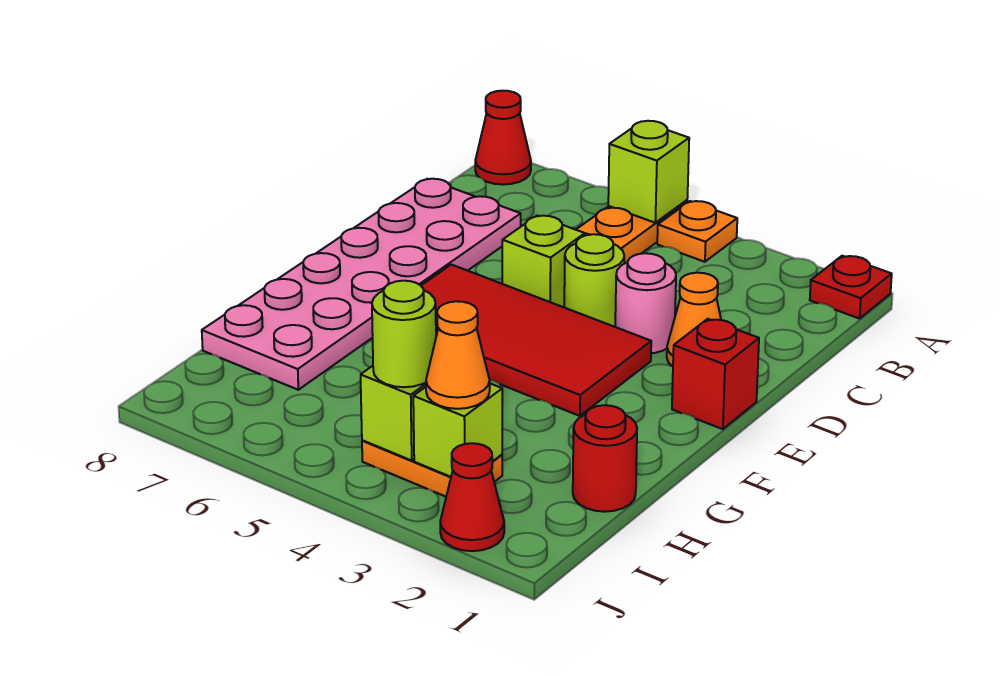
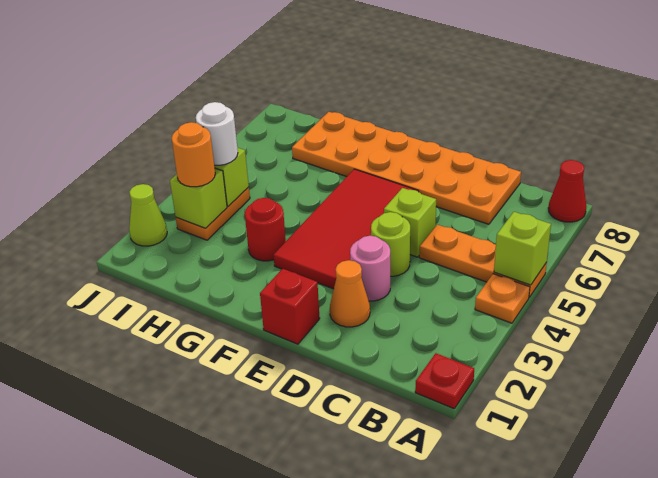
pink 2x6 plate [202,179,521,390] -> orange 2x6 plate [292,112,521,224]
red 1x1 round brick [573,405,637,512] -> red 1x1 round brick moved to [245,198,286,261]
orange 1x1 cone [426,301,490,409] -> orange 1x1 round brick [172,122,215,187]
lime 1x1 round brick [372,281,436,387] -> white 1x1 round brick [196,102,238,165]
red 1x1 cone [440,443,504,551] -> lime 1x1 cone [129,184,167,246]

